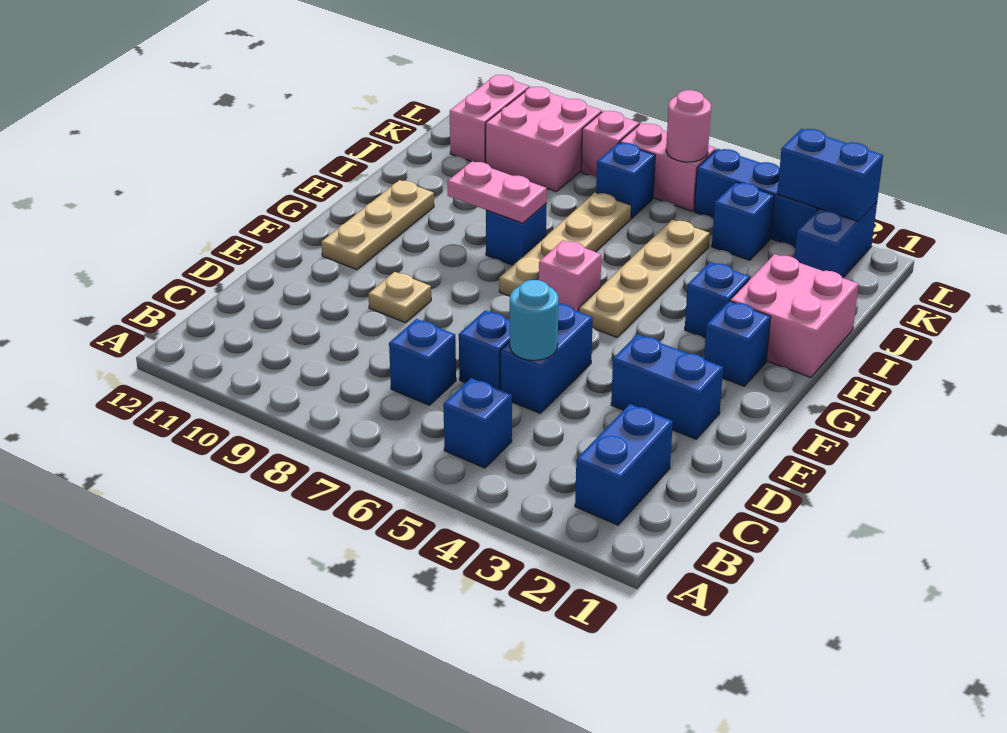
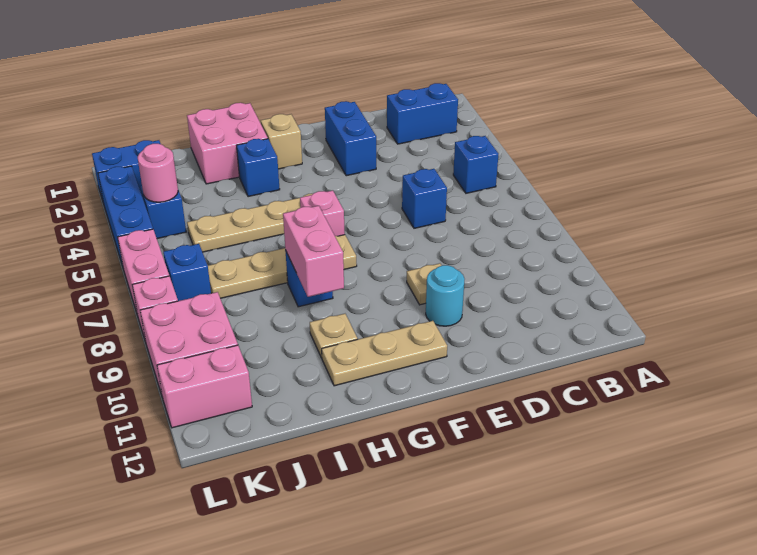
blue 1x1 brick [389,319,456,405] -> none
blue 1x2 brick [500,304,593,413] -> none
cyan 1x1 round brick [509,280,558,360] -> cyan 1x1 round brick moved to [426,265,464,326]
blue 1x1 brick [704,301,771,386] -> tan 1x1 brick [261,114,302,169]
pink 1x2 plate [447,161,547,223] -> pink 1x2 brick [283,206,344,297]
none -> tan 1x1 plate [310,314,358,358]
blue 1x2 brick [777,129,883,221] -> none
pink 1x1 round brick [666,90,711,162] -> pink 1x1 round brick moved to [138,144,178,202]

